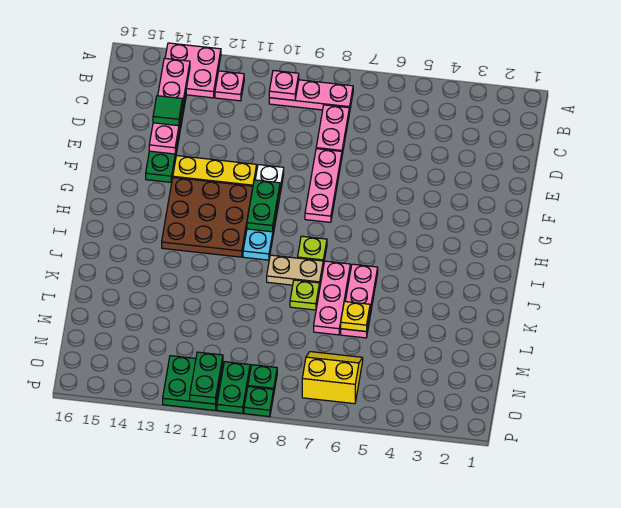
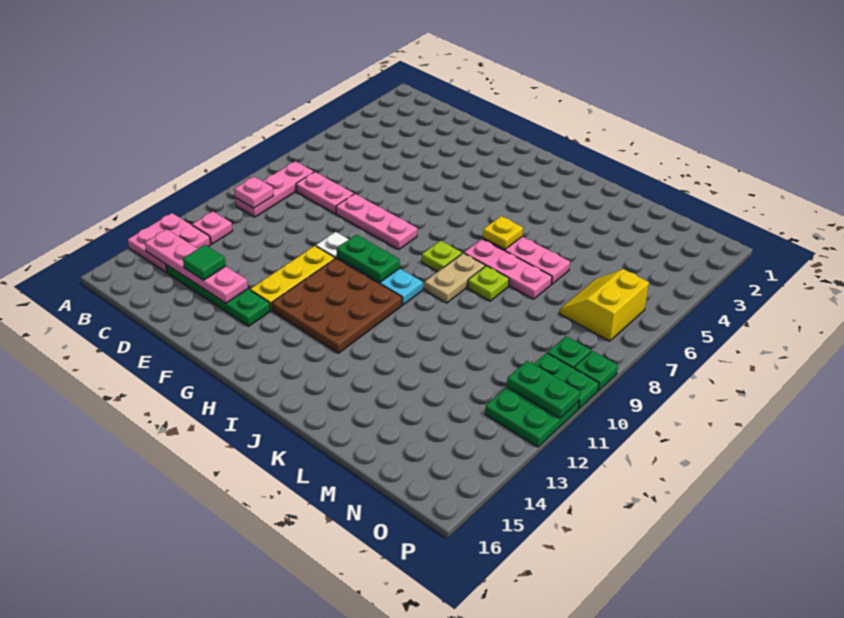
yellow 1x1 plate [341,302,370,331] -> yellow 1x1 plate moved to [483,216,523,249]

